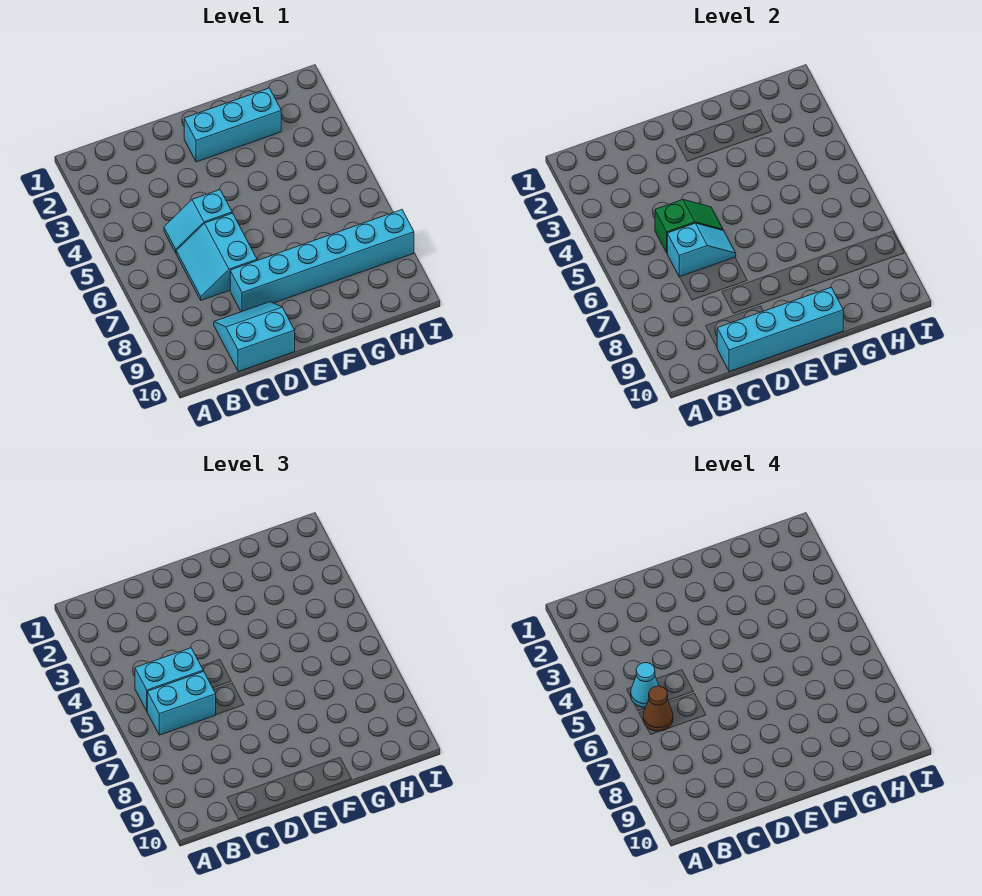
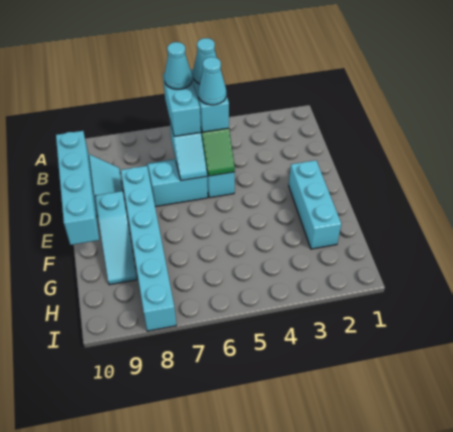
brown 1x1 cone [643,686,673,731] -> cyan 1x1 cone [165,42,192,89]
none -> cyan 1x1 cone [198,57,226,105]
none -> cyan 1x3 slope [95,191,137,285]

